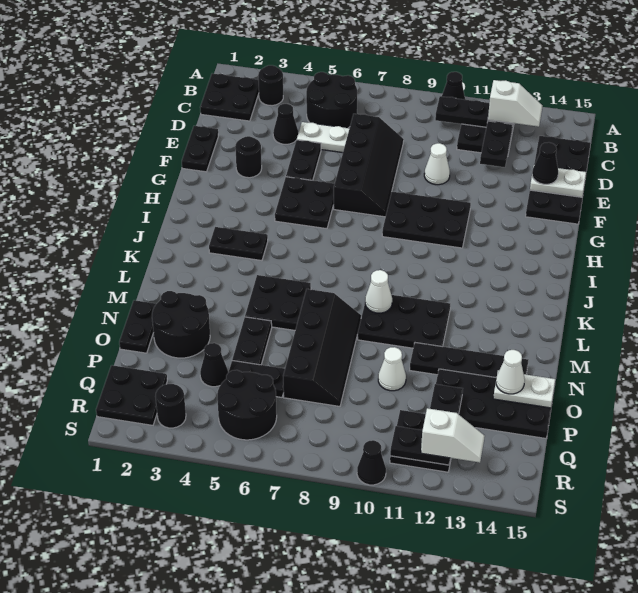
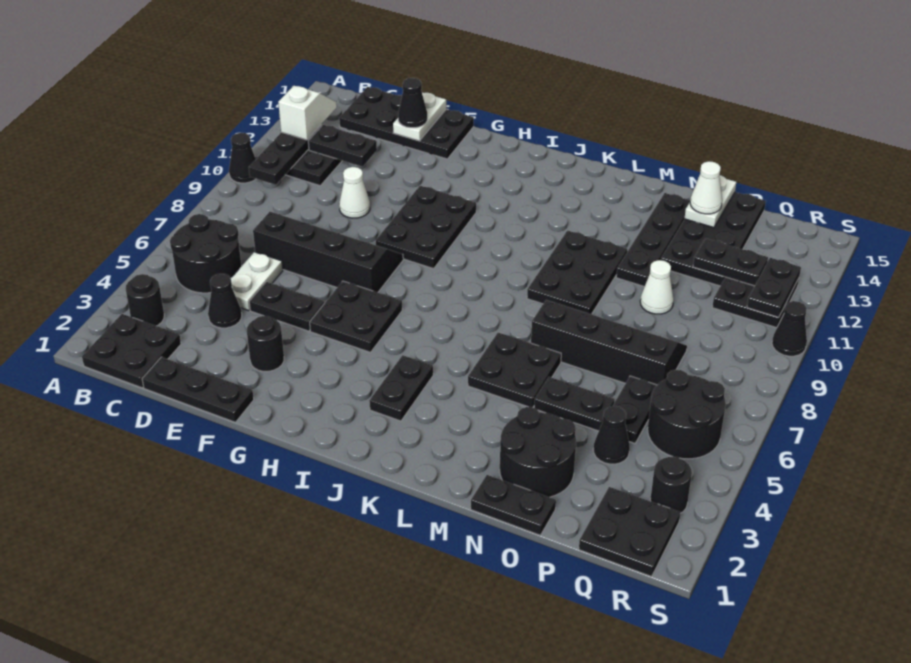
black 1x2 plate [182,126,218,172] -> black 1x3 plate [142,357,254,422]
white 1x1 cone [365,270,392,313] -> none
white 1x2 slope [421,408,485,463] -> none

